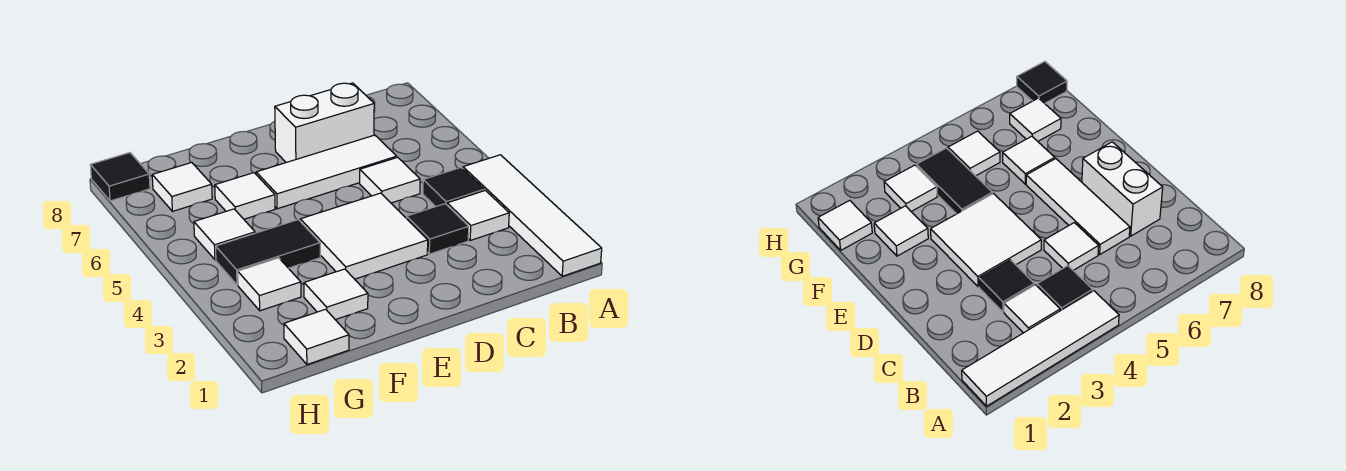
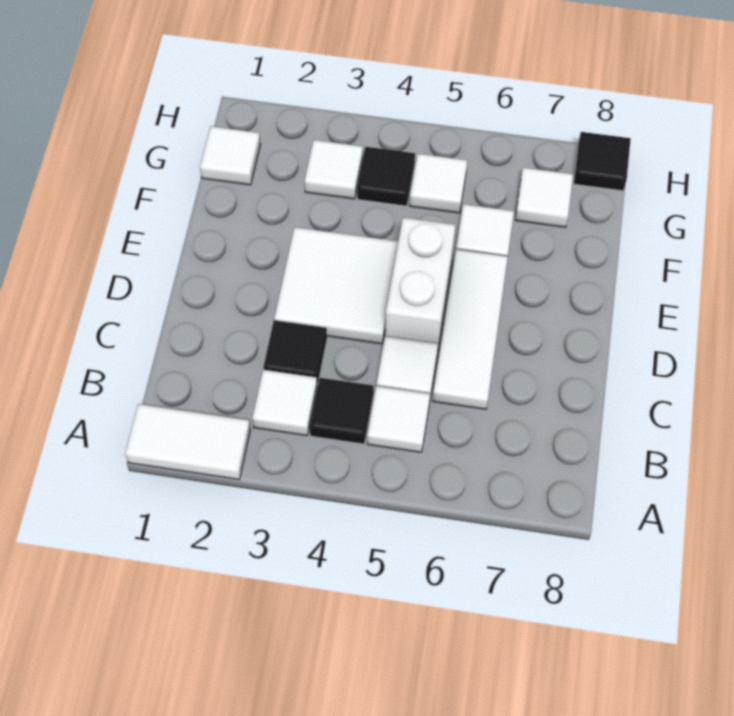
white 1x4 tile [463,155,602,276] -> white 1x2 tile [125,404,250,479]
white 1x2 brick [275,83,374,162] -> white 1x2 brick moved to [385,218,456,347]
white 1x1 tile [304,269,368,320] -> white 1x1 tile moved to [367,386,430,452]
black 1x2 tile [216,220,320,285] -> black 1x1 tile [357,147,415,206]

